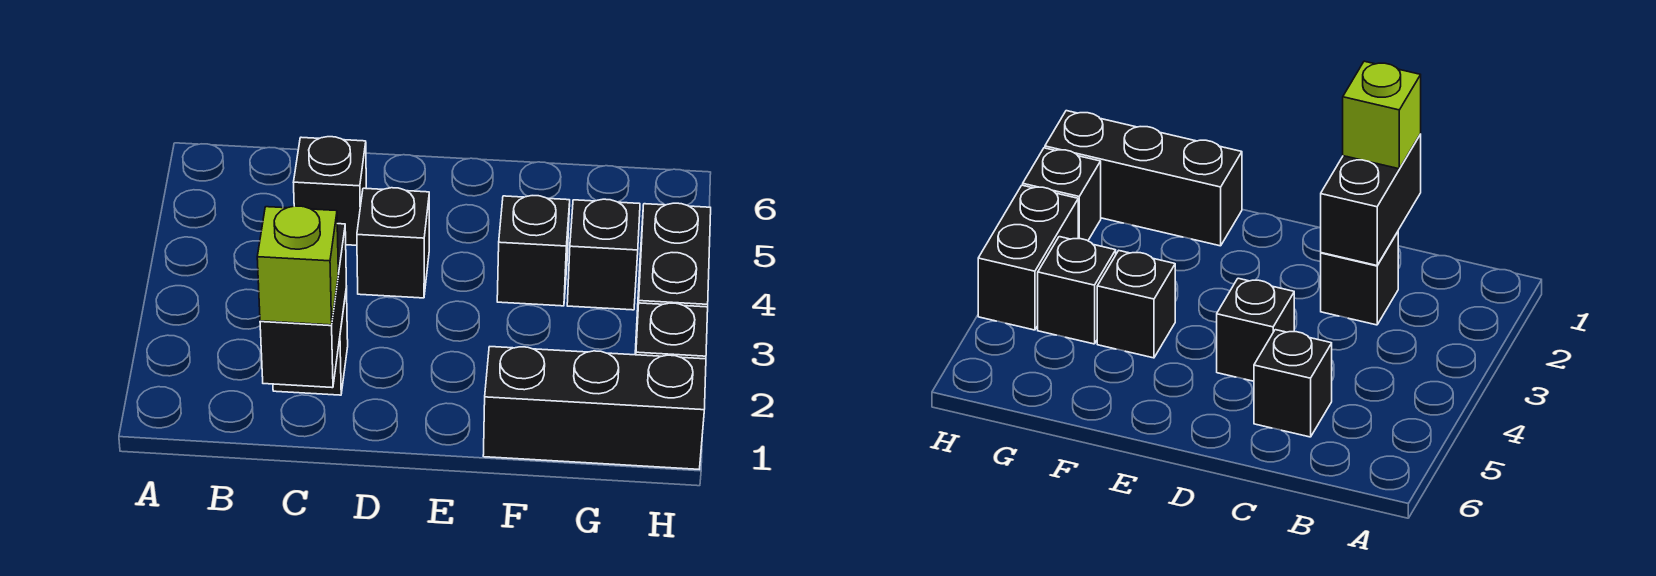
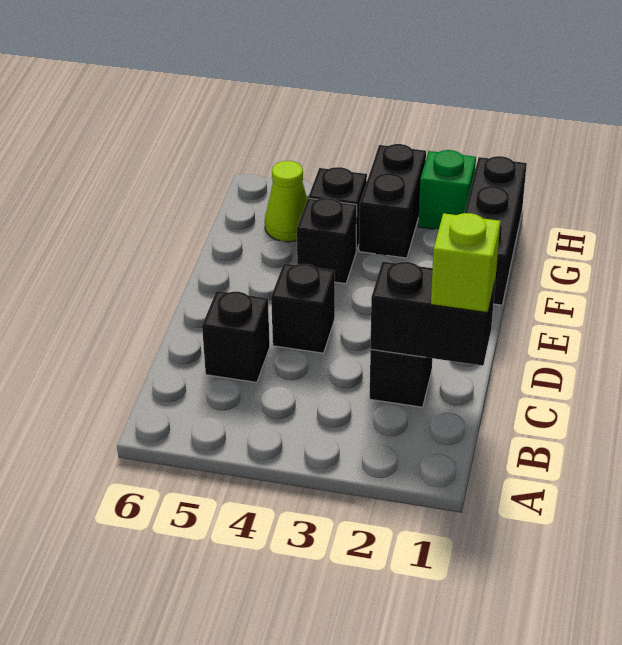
none -> lime 1x1 cone [265,161,307,242]
black 1x1 brick [635,303,708,359] -> green 1x1 brick [418,150,476,229]
black 1x2 brick [635,203,711,352] -> black 1x2 brick turned to [359,144,426,258]

